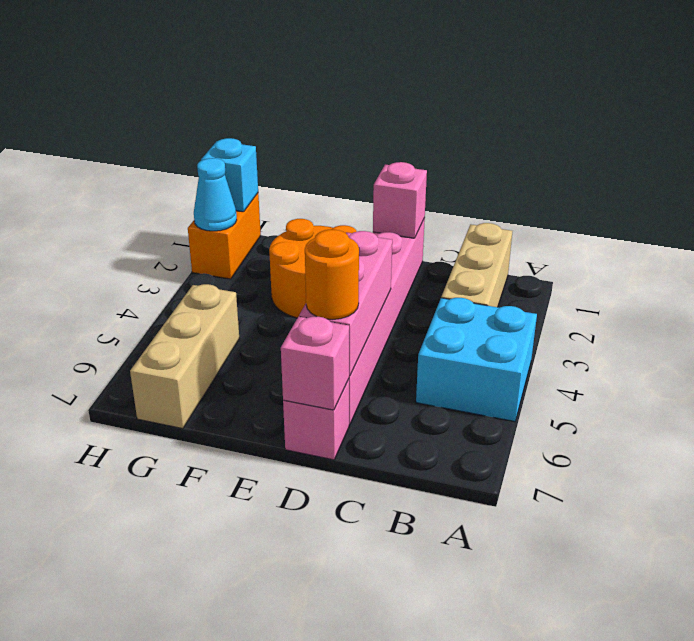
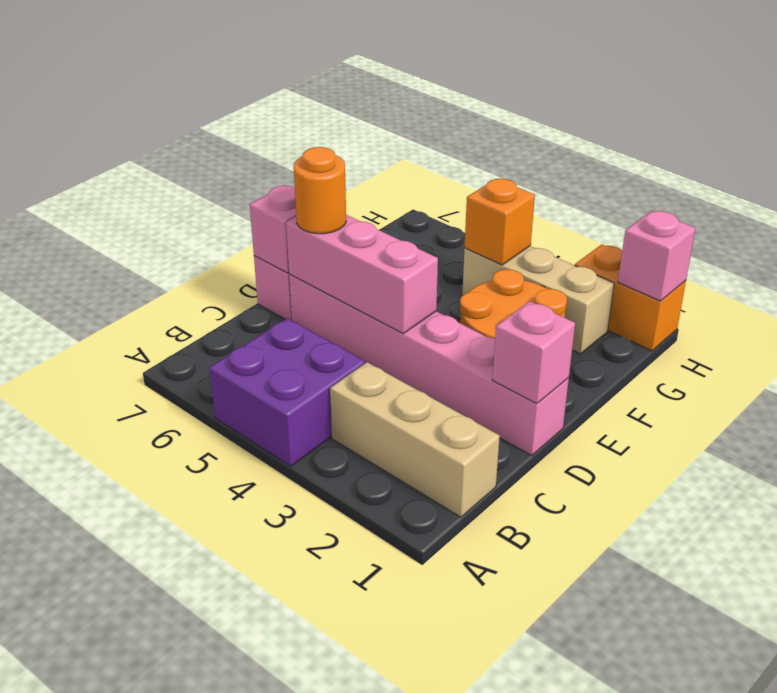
cyan 2x2 brick [416,298,537,421] -> purple 2x2 brick [209,318,365,466]
none -> orange 1x1 brick [465,179,535,265]
tan 1x3 brick [130,284,239,429] -> tan 1x3 brick moved to [462,246,614,354]
cyan 1x1 brick [201,138,258,212] -> pink 1x1 brick [618,211,696,301]
cyan 1x1 cone [194,158,237,231] -> none

